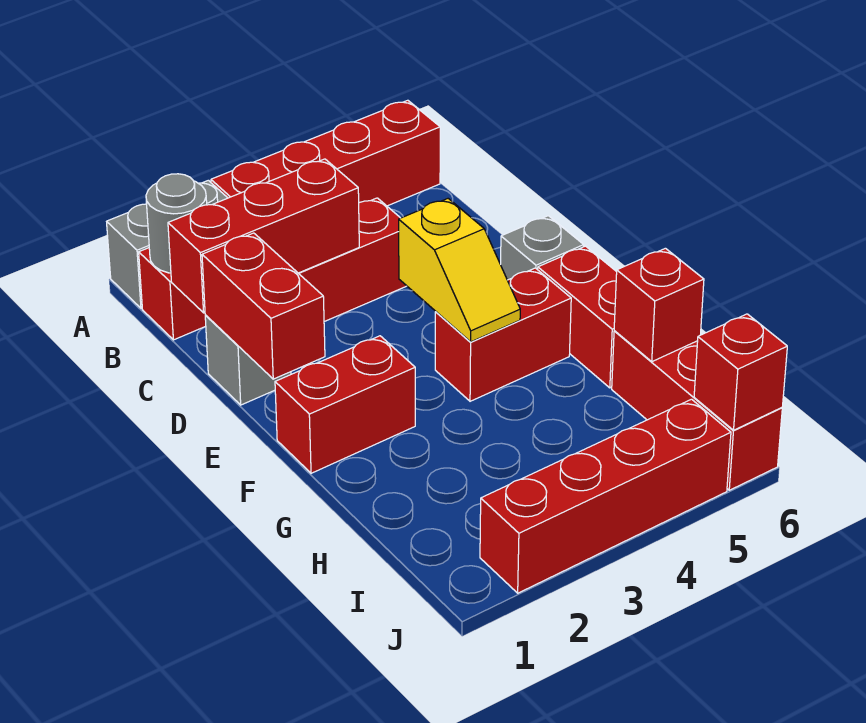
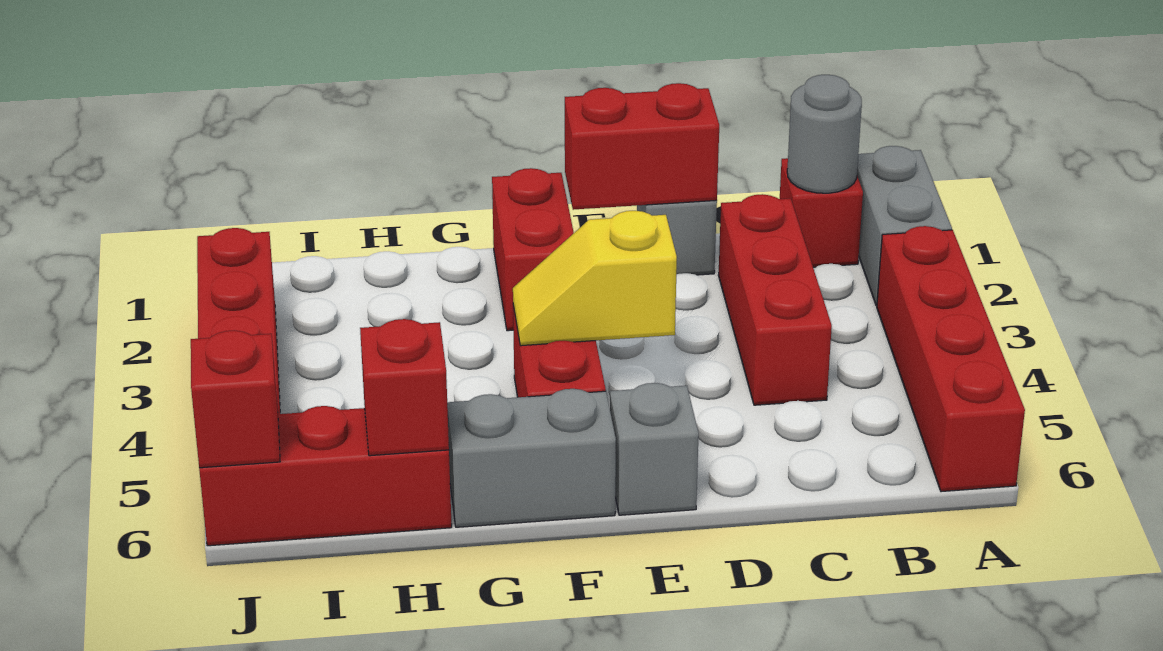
red 1x3 brick [168,159,359,313] -> none
red 1x2 brick [538,246,617,388] -> grey 1x2 brick [447,389,616,527]

